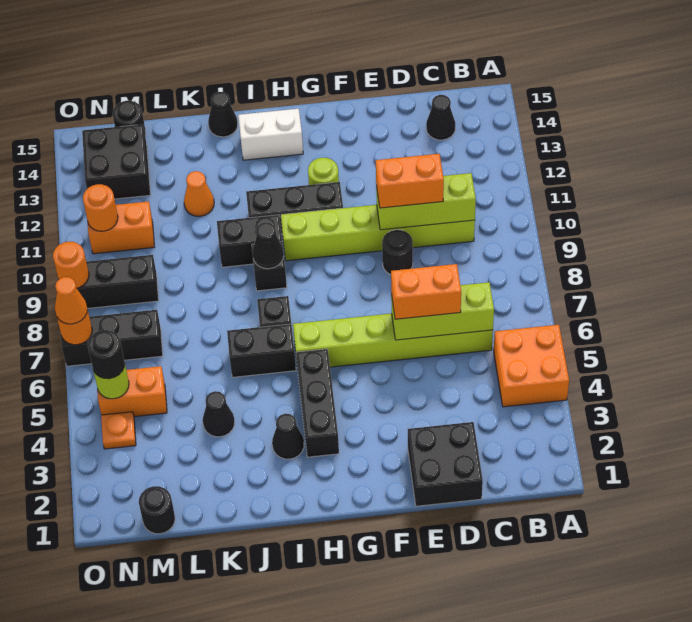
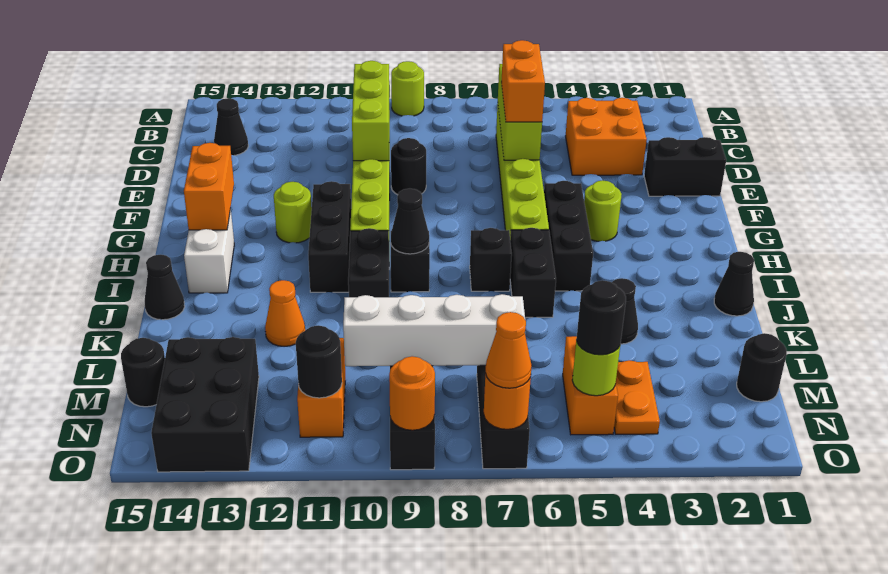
orange 2x2 brick [494,325,569,407] -> orange 2x2 brick moved to [566,98,647,175]
none -> lime 1x1 round brick [391,61,424,116]
black 2x2 brick [408,422,483,506] -> black 1x2 brick [644,137,726,196]
orange 1x2 brick [376,154,444,208] -> orange 1x2 brick moved to [184,143,234,230]
none -> lime 1x1 round brick [584,180,622,241]
black 1x3 brick [296,349,339,457] -> black 1x3 brick turned to [544,181,593,291]
black 1x1 cone [272,414,304,459] -> black 1x1 cone moved to [714,252,754,316]
none -> white 1x4 brick [343,294,525,366]
black 2x2 brick [82,124,151,199] -> black 2x3 brick [151,337,259,472]
orange 1x1 plate [101,412,136,449] -> orange 1x2 plate [614,360,660,434]
orange 1x1 round brick [83,184,118,231] -> black 1x1 round brick [296,325,342,398]

